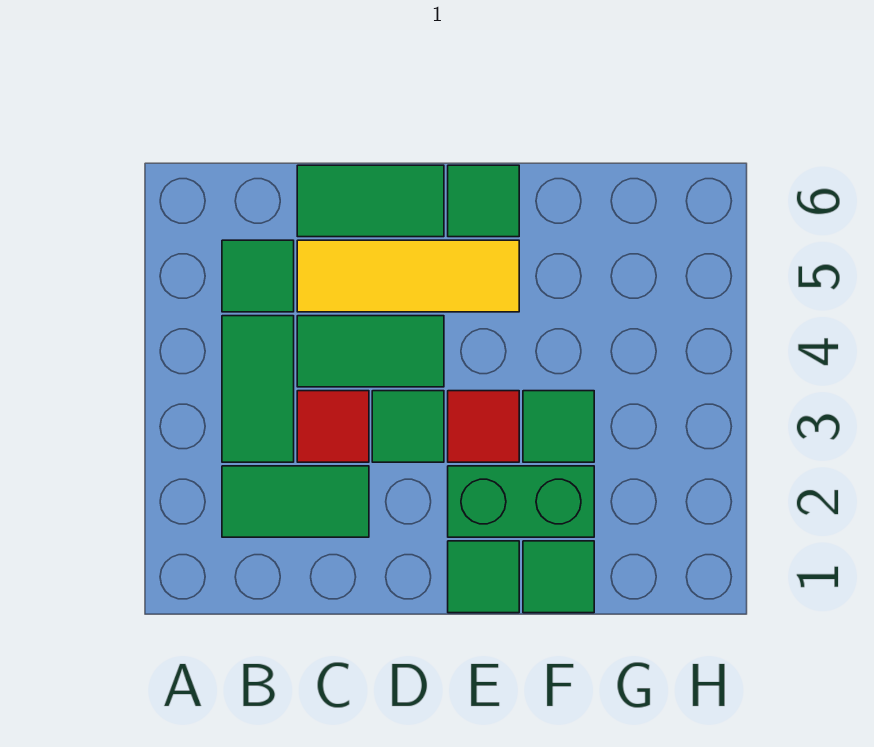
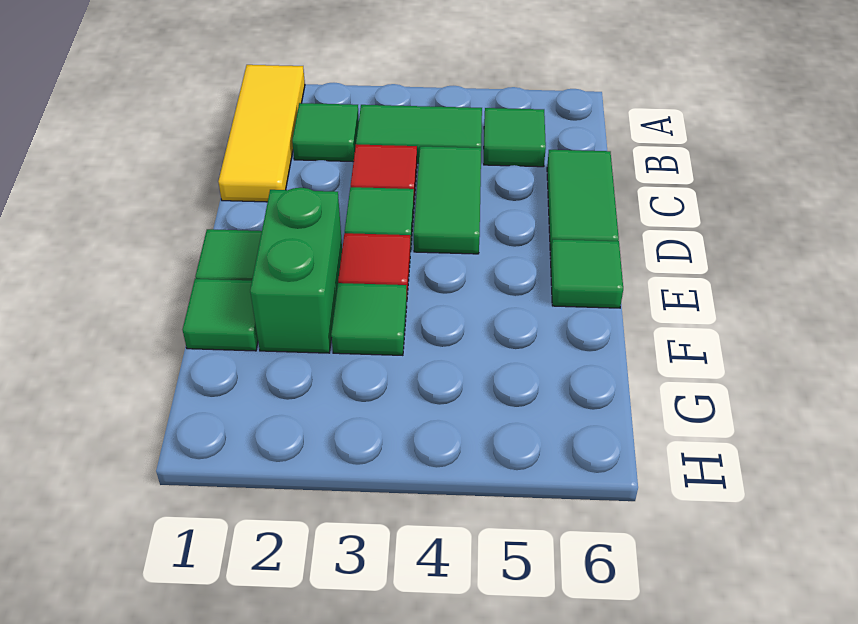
green 1x2 tile [222,466,369,537] -> green 1x1 tile [292,103,359,162]
yellow 1x3 tile [297,240,519,312] -> yellow 1x3 tile moved to [218,65,305,202]

